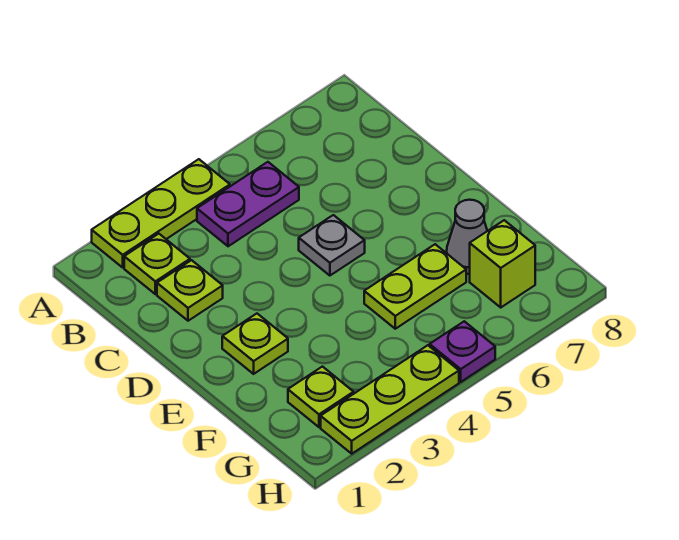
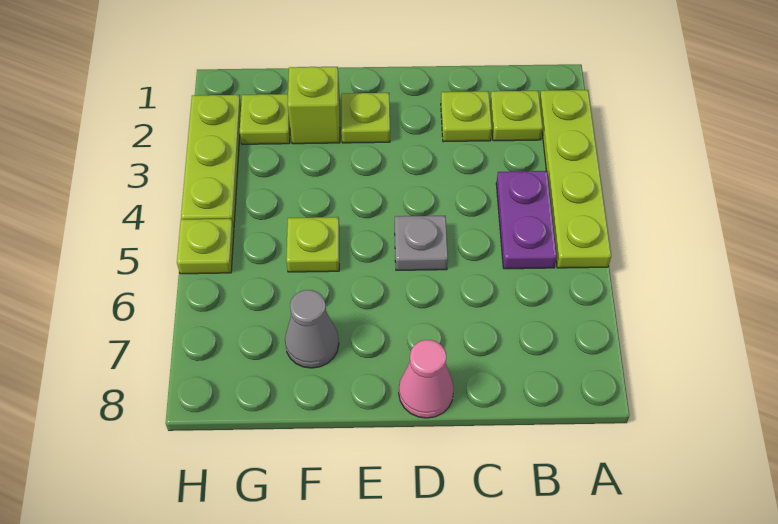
lime 1x3 plate [92,159,230,267] -> lime 1x4 plate [540,90,611,268]
none -> pink 1x1 cone [399,340,454,418]
lime 1x2 plate [364,244,466,329] -> lime 1x1 plate [286,217,339,272]
lime 1x1 brick [470,220,535,307] -> lime 1x1 brick moved to [288,67,340,144]
purple 1x1 plate [430,321,495,382] -> lime 1x1 plate [177,219,234,274]

